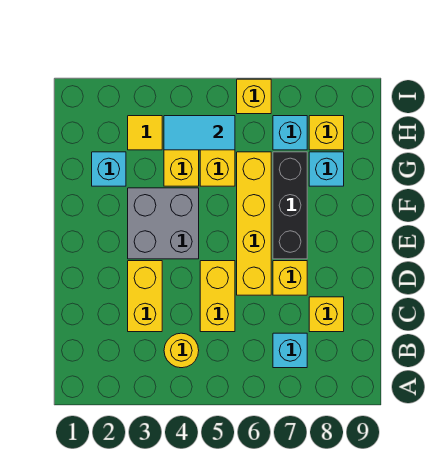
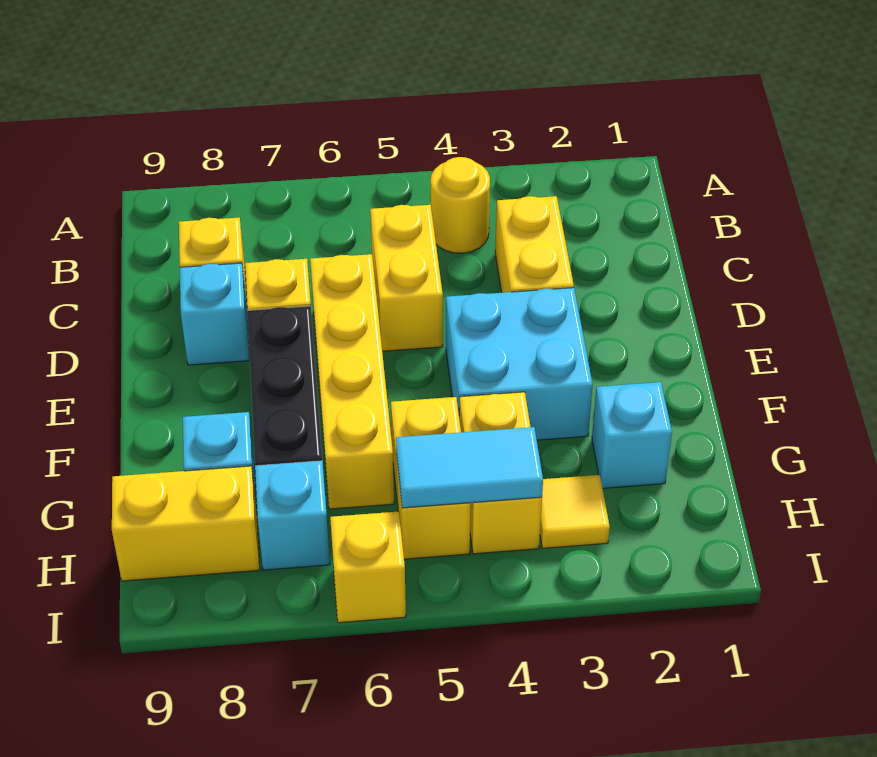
cyan 1x1 brick [273,333,307,368] -> cyan 1x1 brick moved to [180,263,249,365]
grey 2x2 brick [128,188,199,259] -> cyan 2x2 brick [446,288,593,440]
yellow 1x1 brick [309,116,344,150] -> yellow 1x2 brick [112,466,260,581]

